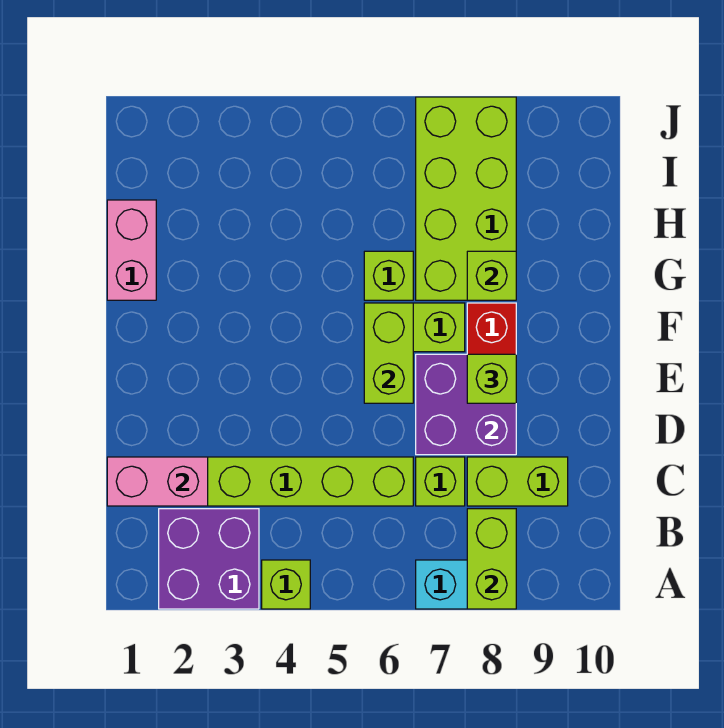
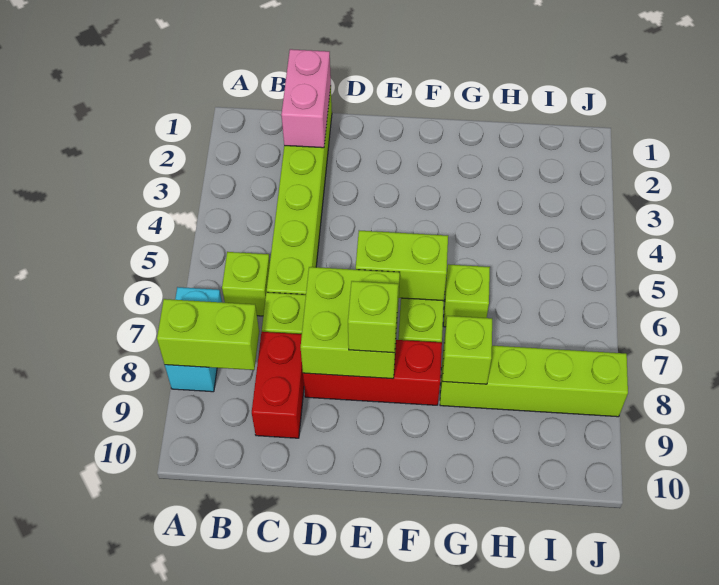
purple 2x2 brick [159,509,259,609] -> none
lime 1x1 brick [262,560,310,609] -> lime 1x1 brick moved to [222,252,270,316]
lime 1x2 brick [467,457,568,506] -> red 1x2 brick [252,332,304,438]
purple 2x2 brick [416,354,516,455] -> lime 2x2 brick [301,267,400,379]
pink 1x2 brick [107,200,156,300] -> none
lime 2x4 brick [416,97,516,300] -> lime 1x4 brick [440,346,628,417]

